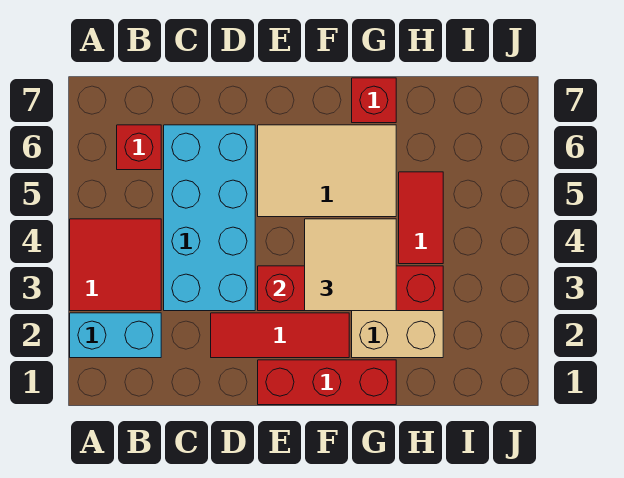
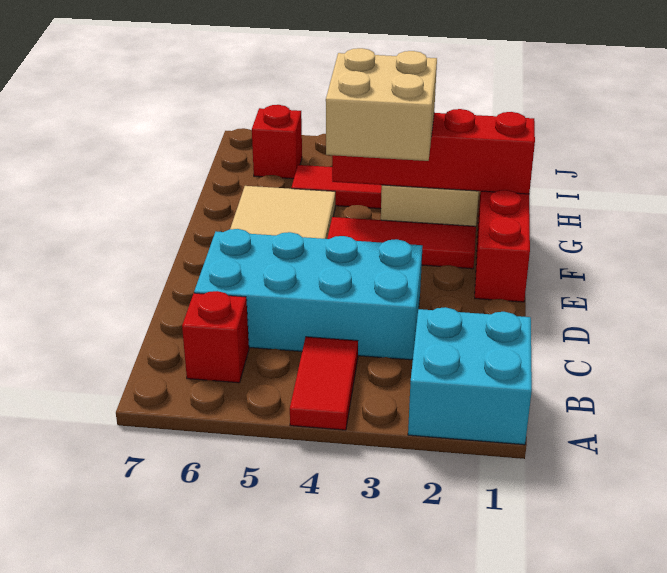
cyan 1x2 brick [70,313,161,358] -> cyan 2x2 brick [408,307,532,445]
red 2x2 tile [70,219,161,311] -> red 1x2 tile [290,337,358,430]
red 1x3 tile [211,313,349,358] -> red 1x3 tile turned to [327,217,476,269]
red 1x4 brick [258,266,443,311] -> red 1x4 brick turned to [332,109,535,194]
tan 2x2 tile [305,219,396,311] -> tan 2x2 brick [326,48,437,161]
red 1x1 brick [352,78,396,123] -> red 1x1 brick moved to [252,105,302,179]

